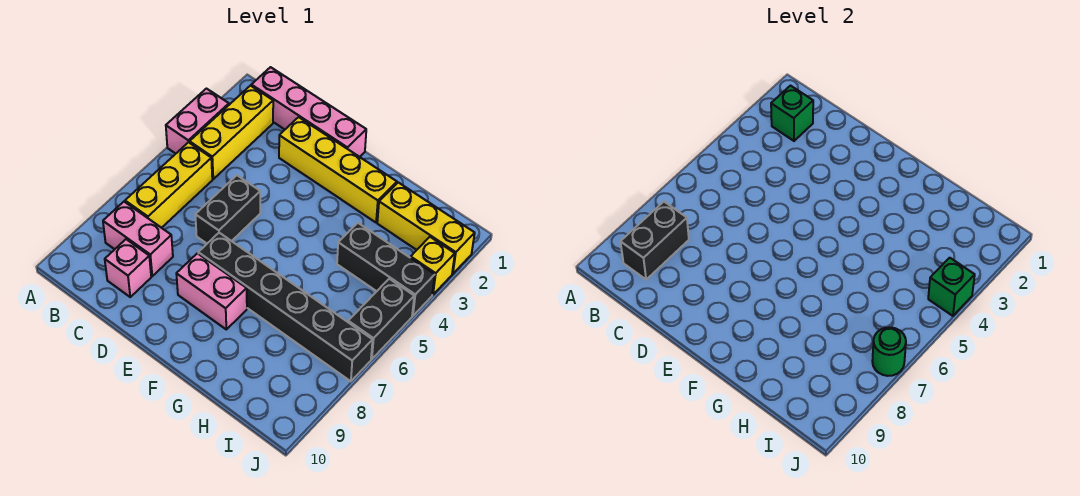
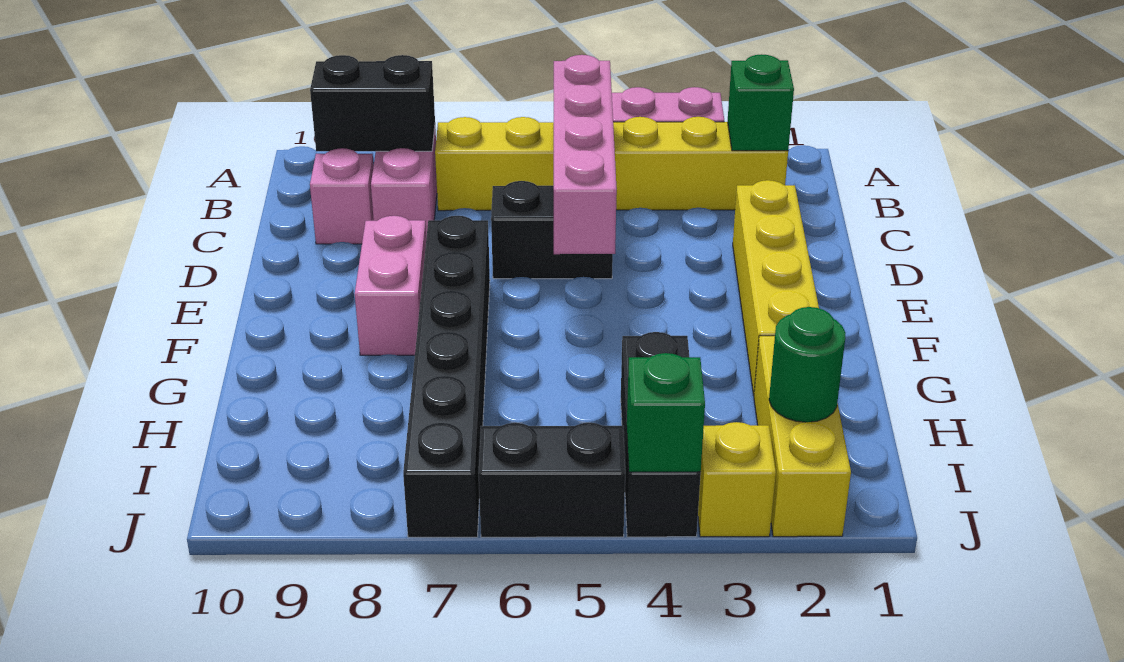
pink 1x4 brick [251,67,366,157] -> pink 1x4 brick moved to [554,55,617,254]
green 1x1 round brick [872,327,906,376] -> green 1x1 round brick moved to [769,307,846,422]

